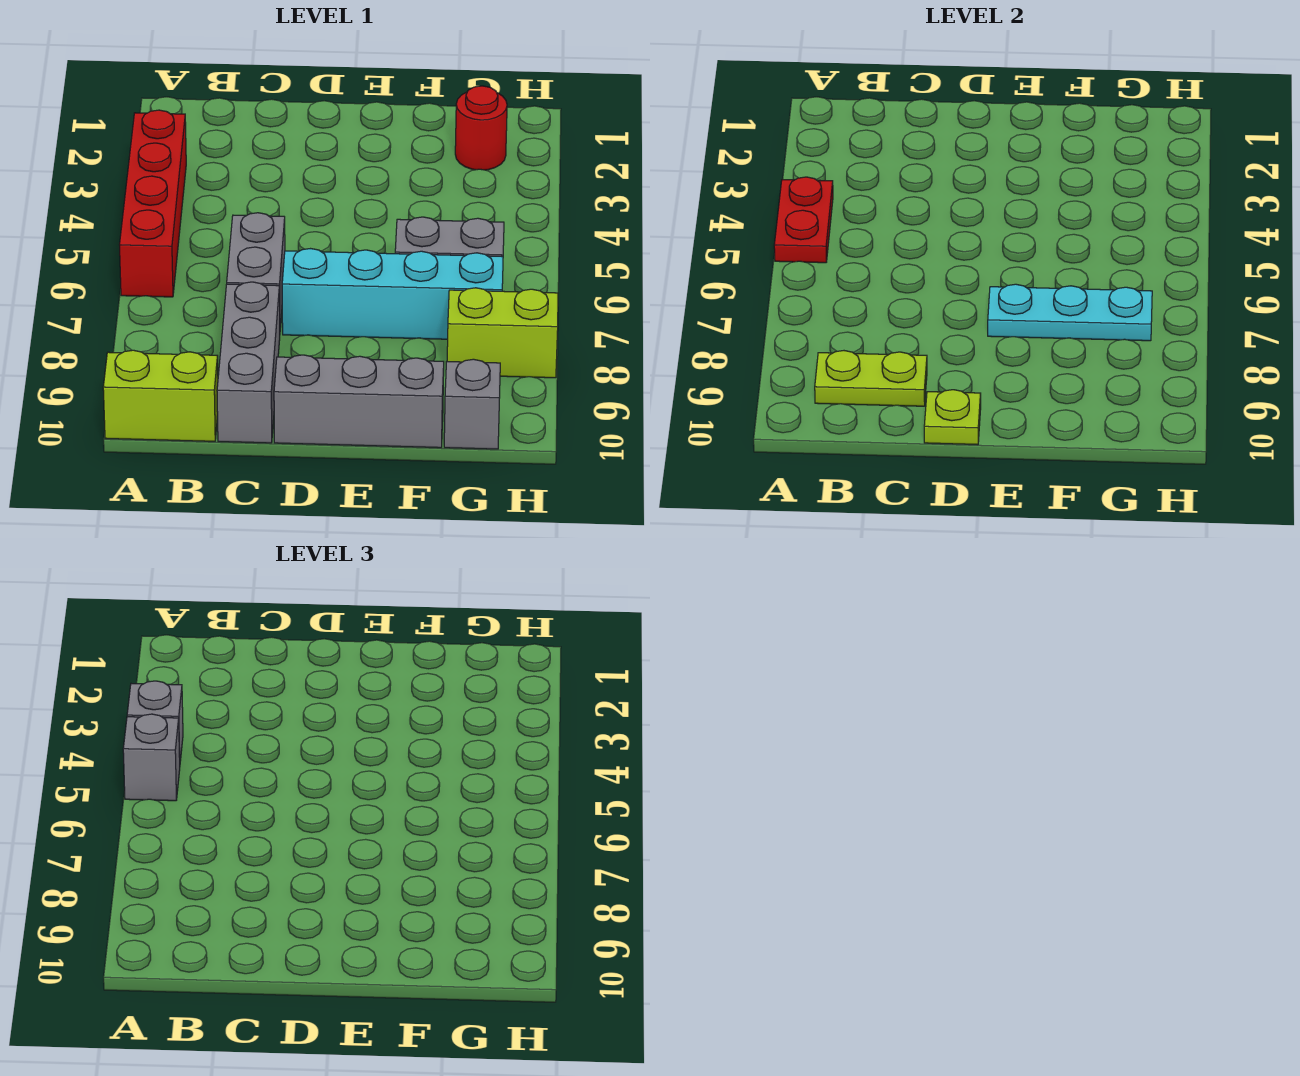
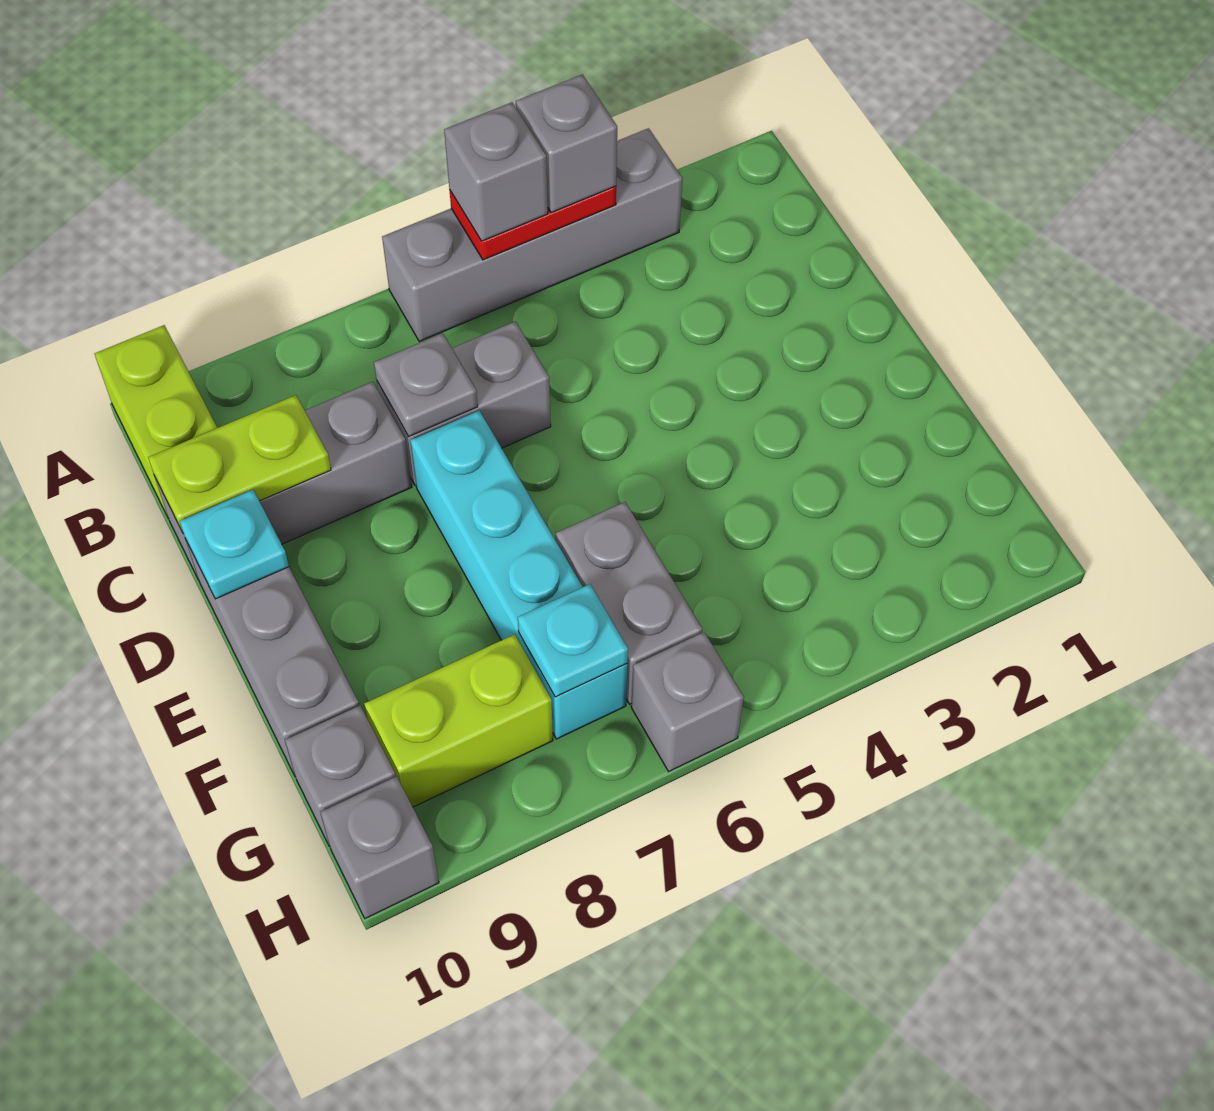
red 1x4 brick [120,110,186,297] -> grey 1x4 brick [382,128,683,342]
lime 1x2 plate [815,351,927,406] -> lime 1x2 plate turned to [148,395,331,532]
none -> grey 1x1 plate [374,333,478,436]
lime 1x1 plate [924,390,981,445] -> cyan 1x1 plate [180,490,289,599]
cyan 1x3 plate [988,284,1152,341] -> cyan 1x1 plate [518,584,628,697]
red 1x1 round brick [455,86,507,170] -> none
lime 1x2 brick [447,288,558,378] -> lime 1x2 brick turned to [364,634,553,807]
none -> grey 1x1 brick [631,632,744,772]
none -> grey 1x1 brick [320,776,439,919]

